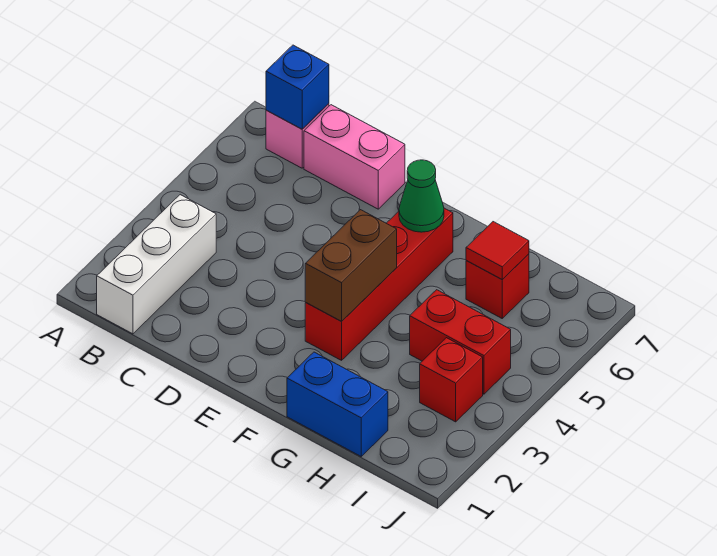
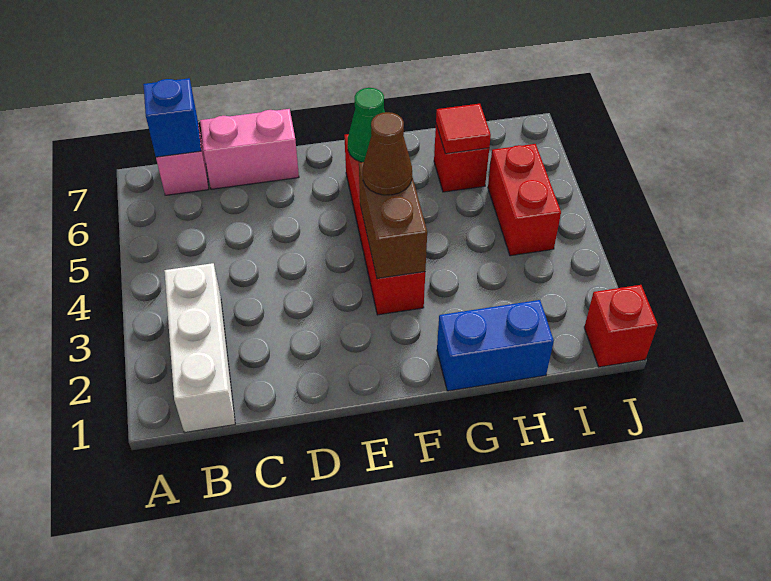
none -> brown 1x1 cone [363,112,412,195]
red 1x2 brick [410,290,511,394] -> red 1x2 brick turned to [488,144,561,256]
red 1x1 brick [420,338,483,422] -> red 1x1 brick moved to [584,285,658,367]

